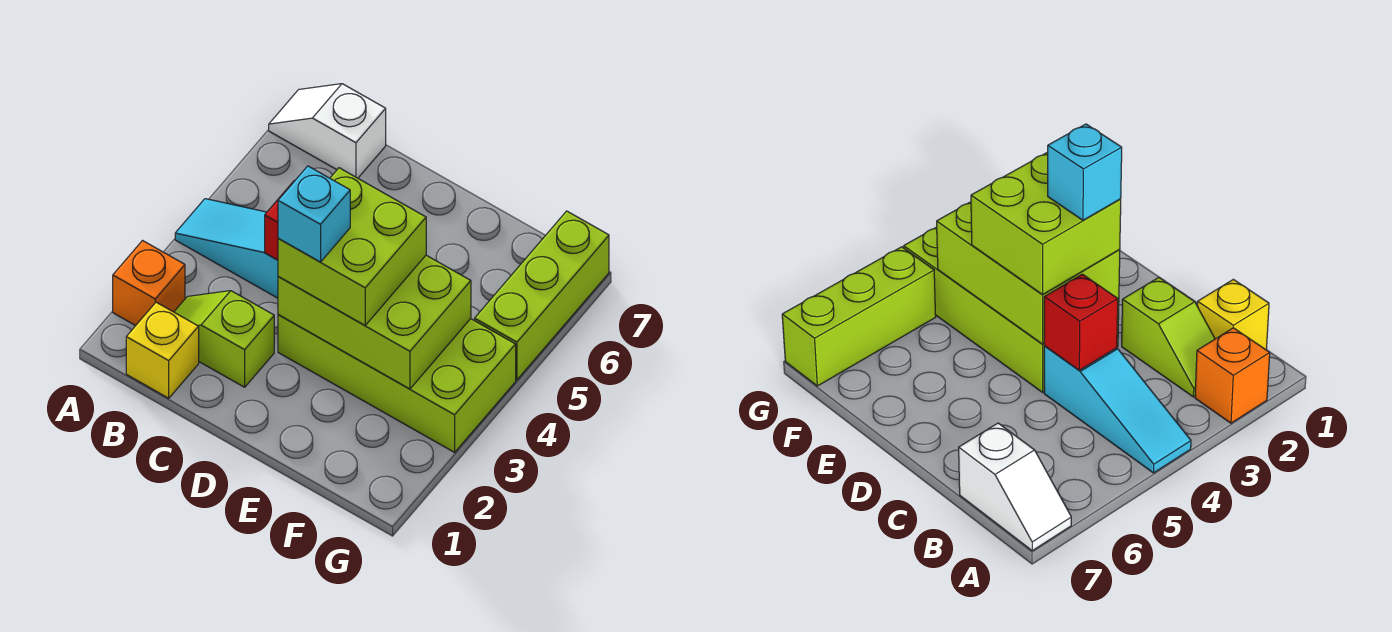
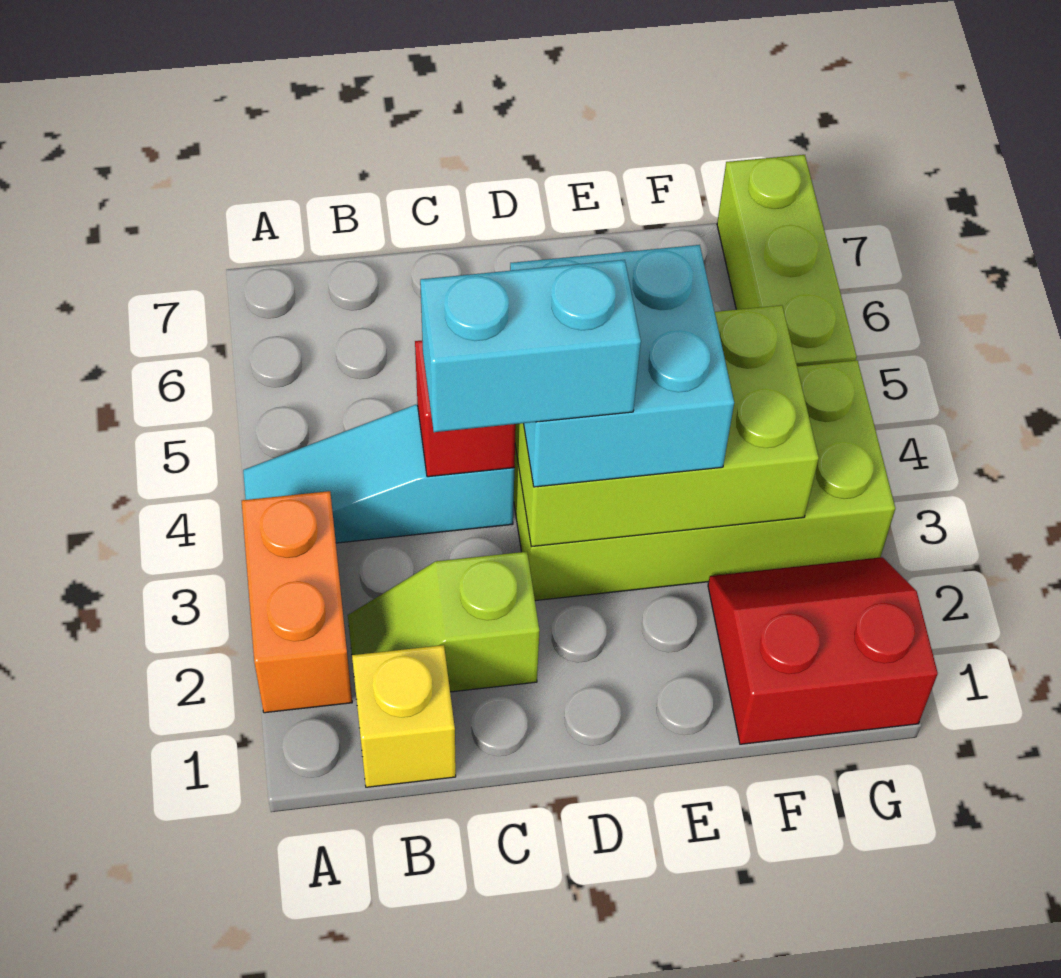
orange 1x1 brick [113,241,185,326] -> orange 1x2 brick [242,491,352,713]
white 1x2 slope [269,84,386,178] -> none
lime 2x2 brick [278,168,426,325] -> cyan 2x2 brick [510,245,734,487]
cyan 1x1 brick [278,166,350,262] -> cyan 1x2 brick [420,260,641,432]
none -> red 2x2 slope [708,557,938,744]

